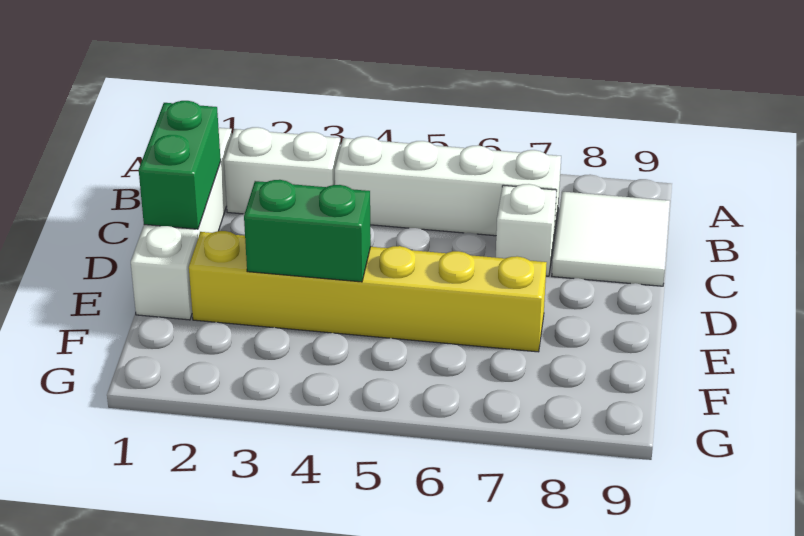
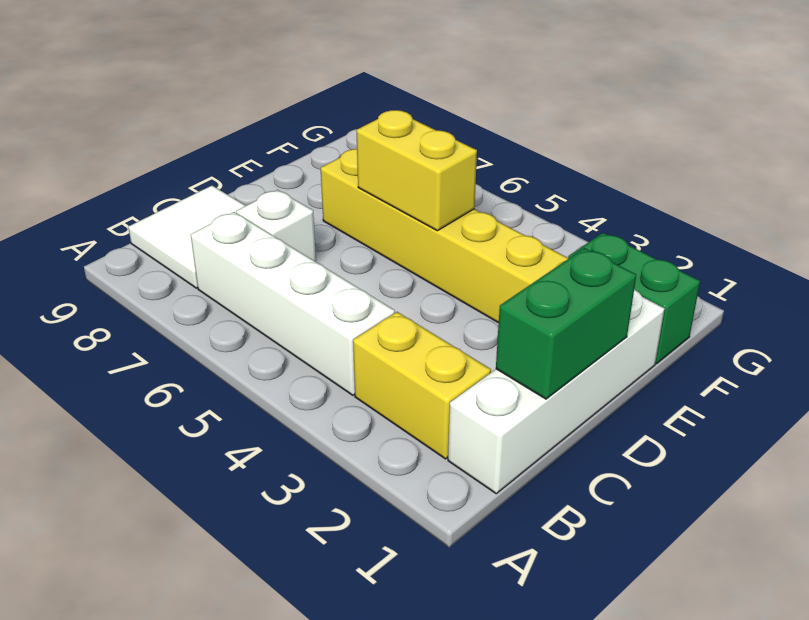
white 1x2 brick [224,127,341,214] -> yellow 1x2 brick [353,312,491,459]
green 1x2 brick [244,180,371,282] -> green 1x2 brick moved to [568,233,700,364]
none -> yellow 1x2 brick [356,110,477,231]

